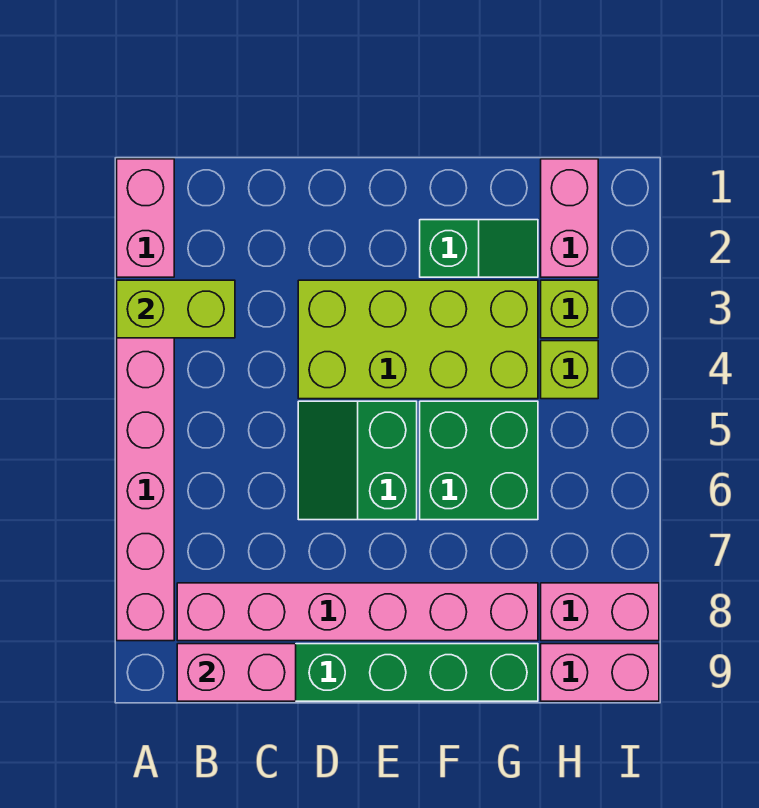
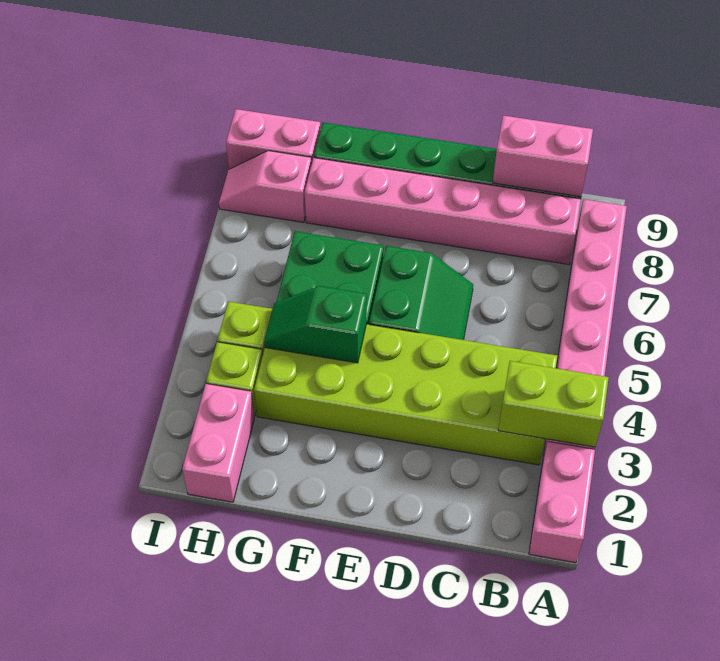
lime 2x4 brick [298,280,538,399] -> lime 2x6 brick [254,324,558,465]
green 1x2 slope [420,220,538,277] -> green 1x2 slope moved to [264,286,367,363]
pink 1x2 brick [541,583,659,641] -> pink 1x2 slope [219,151,312,222]

